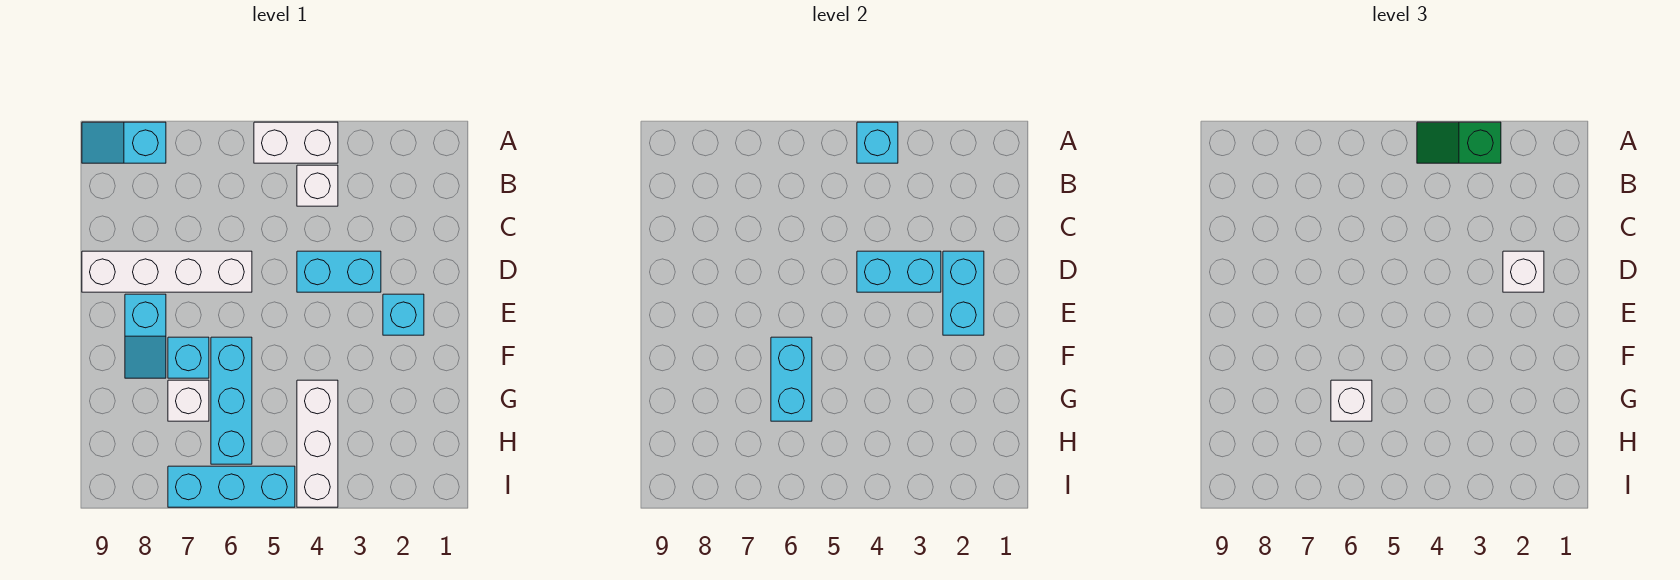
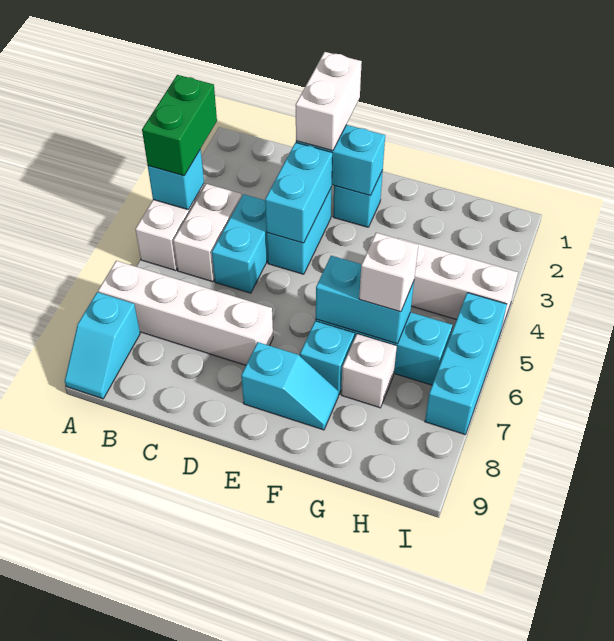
green 1x2 slope [1417,122,1501,163] -> green 1x2 brick [142,75,217,176]
white 1x1 brick [297,165,338,206] -> white 1x2 brick [173,184,242,282]
none -> cyan 1x2 brick [212,194,268,293]
white 1x1 brick [1503,251,1544,292] -> white 1x2 brick [296,52,362,151]
white 1x4 brick [82,251,252,292] -> white 1x4 brick turned to [98,261,273,365]

